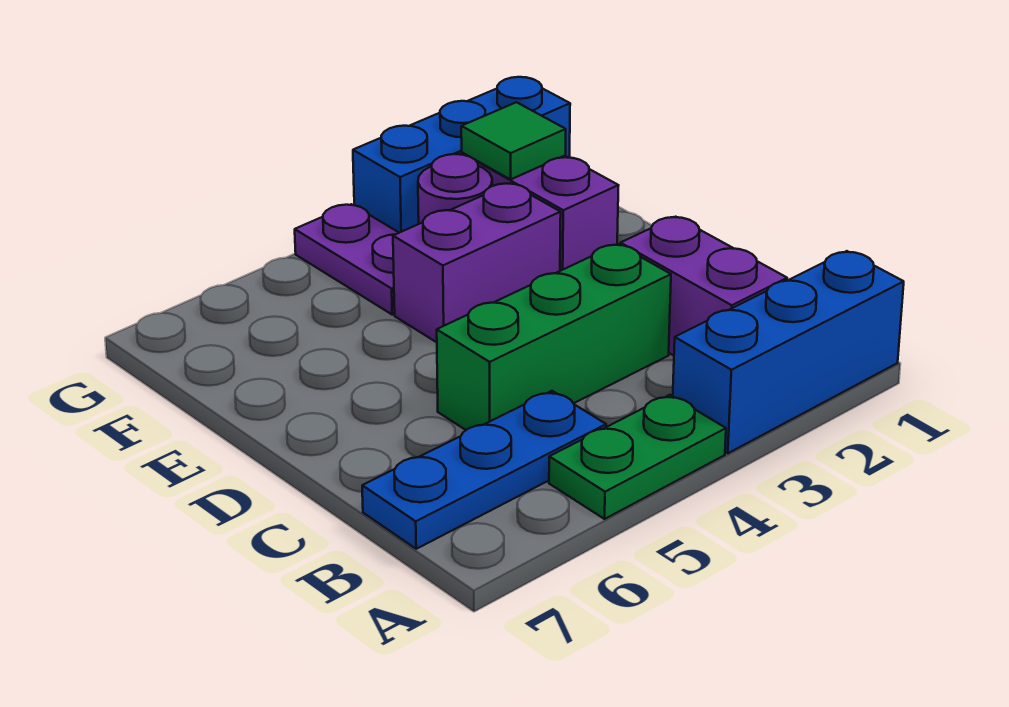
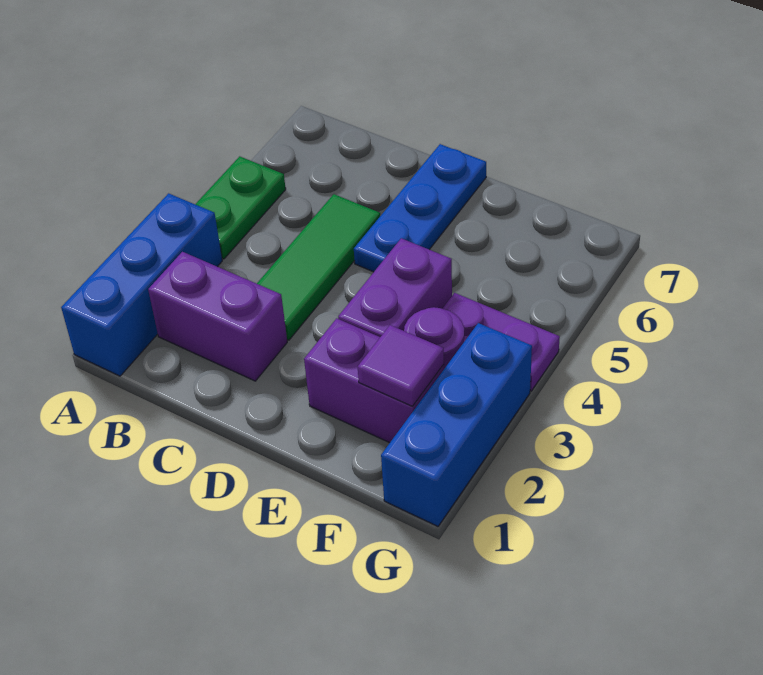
blue 1x3 plate [362,391,606,549] -> blue 1x3 plate moved to [354,144,486,272]
green 1x3 brick [437,244,671,430] -> green 1x3 tile [257,194,380,340]
green 1x1 tile [461,102,566,180] -> purple 1x1 tile [358,325,444,406]

